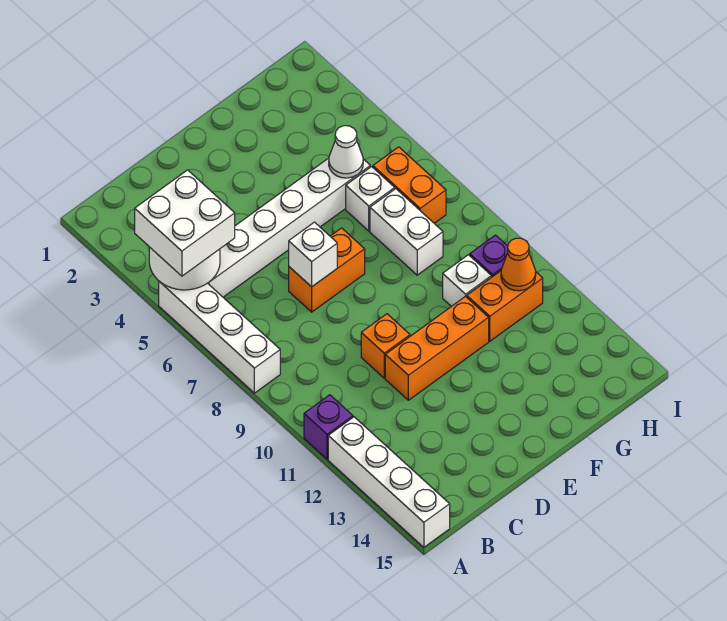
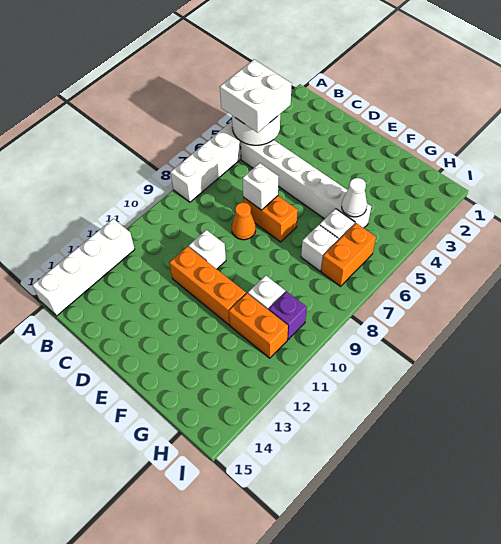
purple 1x1 brick [304,395,353,459] -> none
orange 1x1 brick [361,314,410,378] -> white 1x1 brick [189,230,226,269]
white 1x2 brick [370,189,443,275] -> white 1x1 brick [301,225,338,271]
orange 1x1 cone [501,238,536,291] -> orange 1x1 cone moved to [232,202,256,240]

